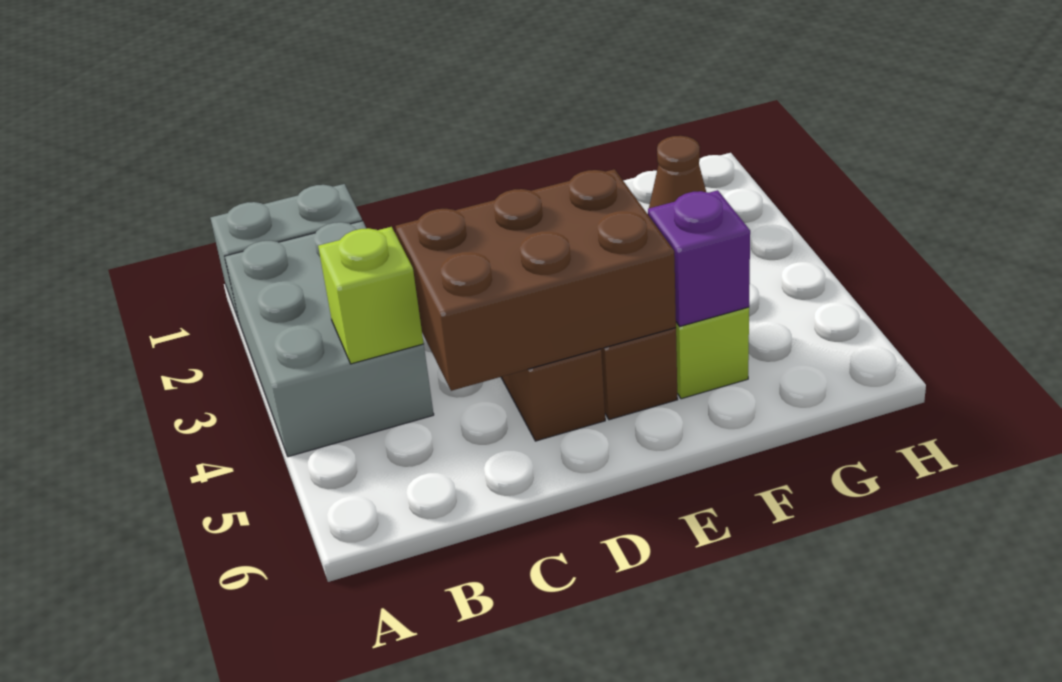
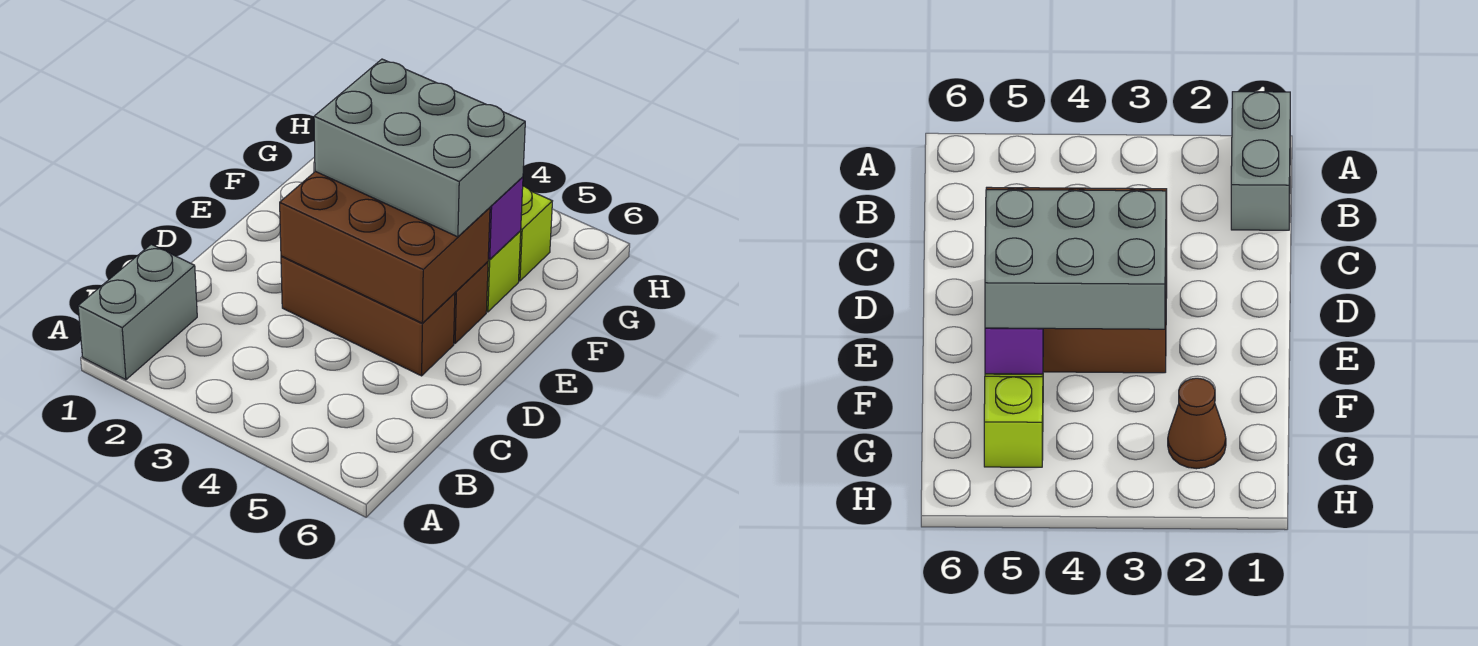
grey 2x3 brick [224,221,434,457] -> grey 2x3 brick moved to [314,59,525,237]
lime 1x1 brick [318,227,424,364] -> lime 1x1 brick moved to [519,186,552,281]
brown 2x3 brick [396,169,676,391] -> brown 2x3 brick turned to [280,171,490,323]

